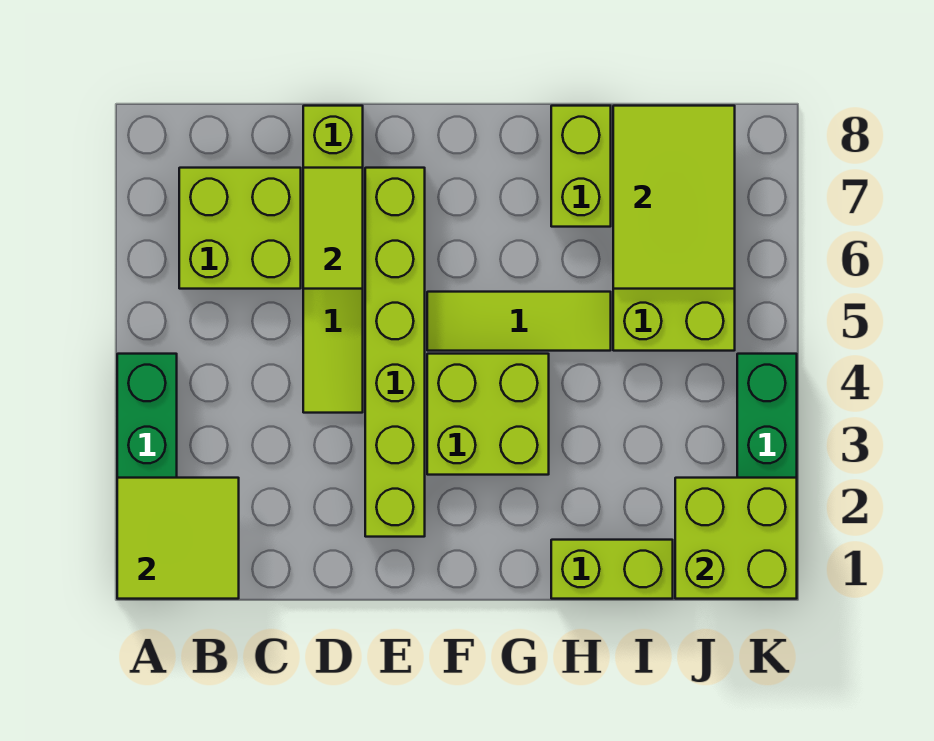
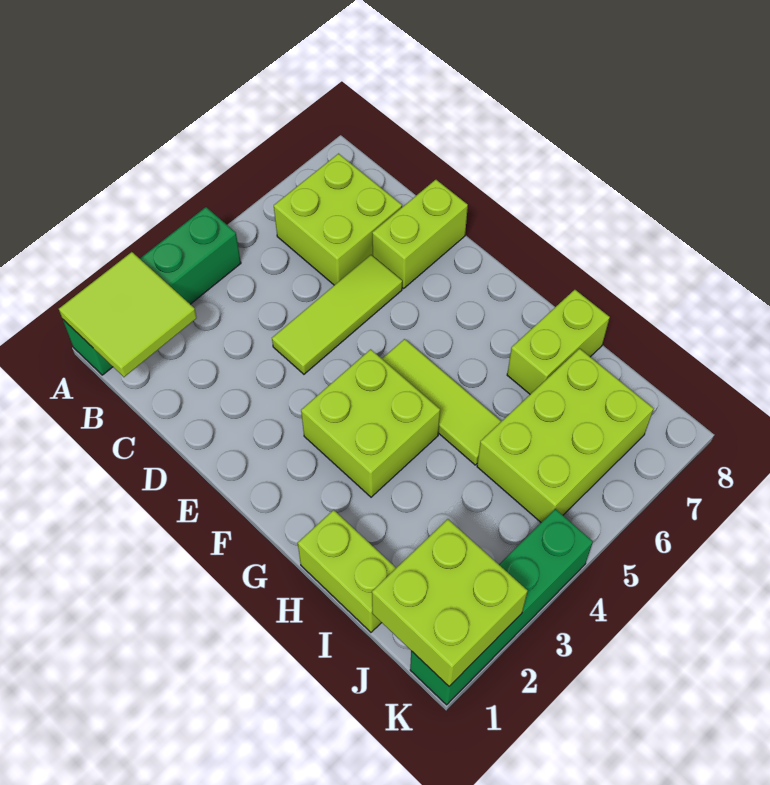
lime 1x2 tile [303,168,363,289] -> none
lime 1x6 brick [365,168,425,537] -> none
lime 2x3 tile [613,106,735,289] -> none

